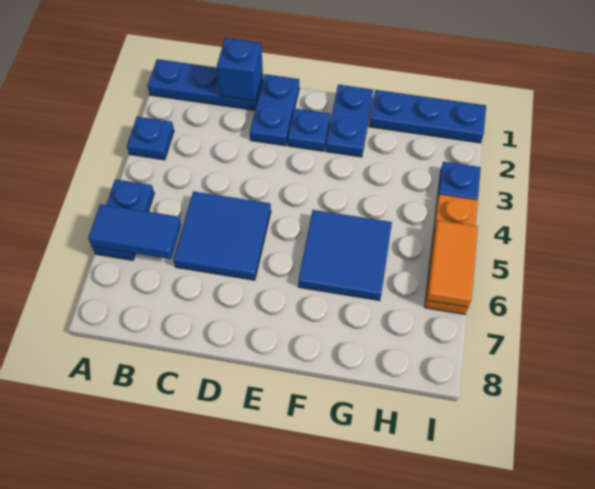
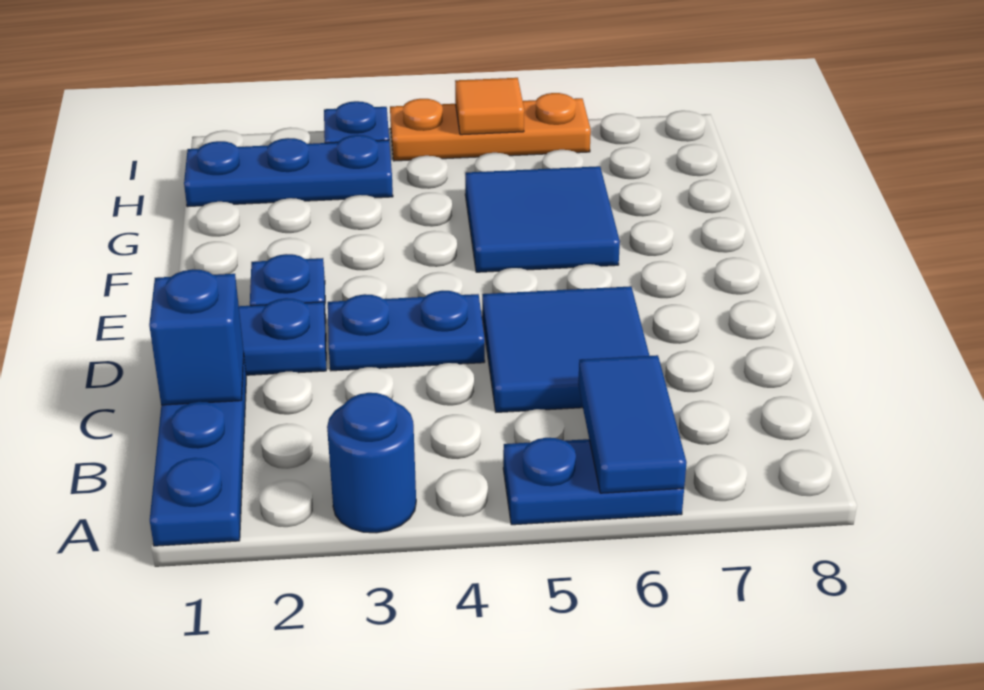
blue 1x1 plate [127,117,174,160] -> blue 1x1 round brick [327,393,416,533]
blue 1x2 plate [326,85,373,157] -> blue 1x2 plate moved to [328,291,485,371]
blue 1x3 plate [369,90,486,143] -> blue 1x3 plate turned to [184,135,393,207]
orange 1x2 tile [427,220,478,307] -> orange 1x1 tile [455,78,524,135]

